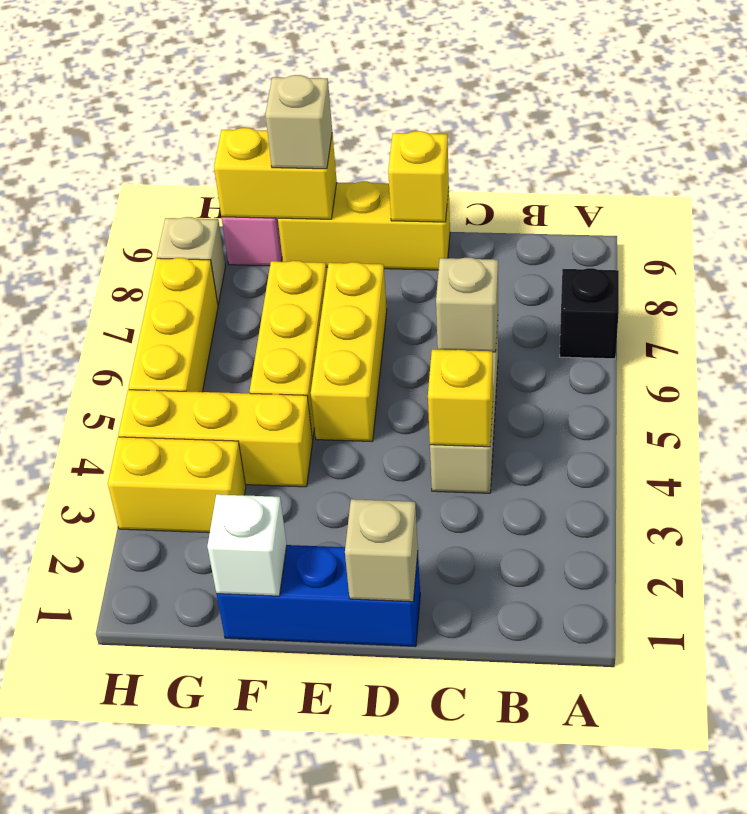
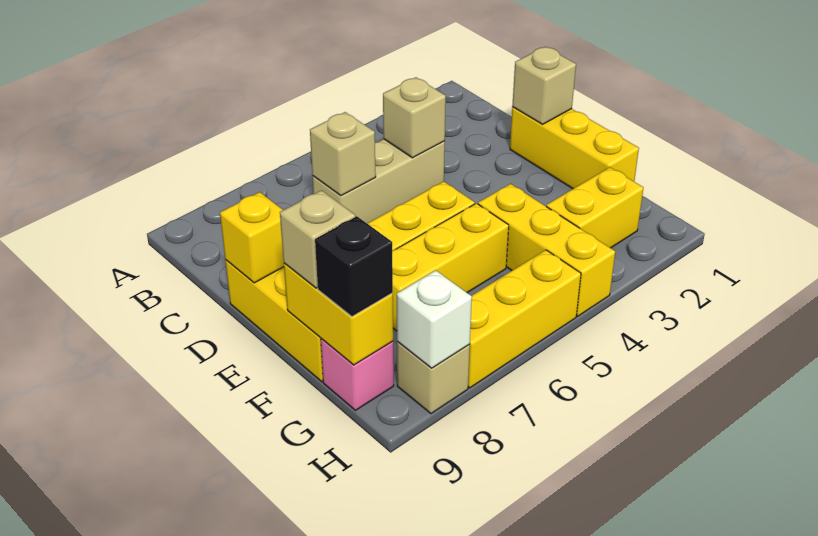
black 1x1 brick [560,268,619,359] -> black 1x1 brick moved to [315,216,393,317]
yellow 1x1 brick [428,349,493,447] -> tan 1x1 brick [383,77,446,158]
blue 1x3 brick [217,545,420,647] -> yellow 1x3 brick [510,107,639,189]
white 1x1 brick [207,494,287,596] -> white 1x1 brick moved to [397,270,472,368]
yellow 1x2 brick [108,437,246,533] -> yellow 1x2 brick turned to [546,167,643,248]

